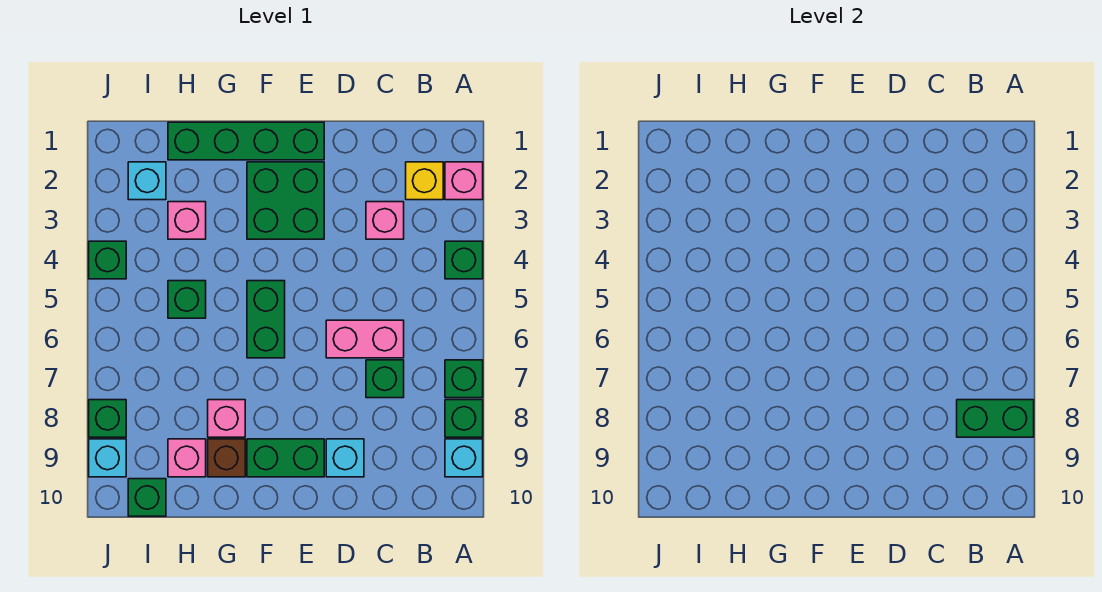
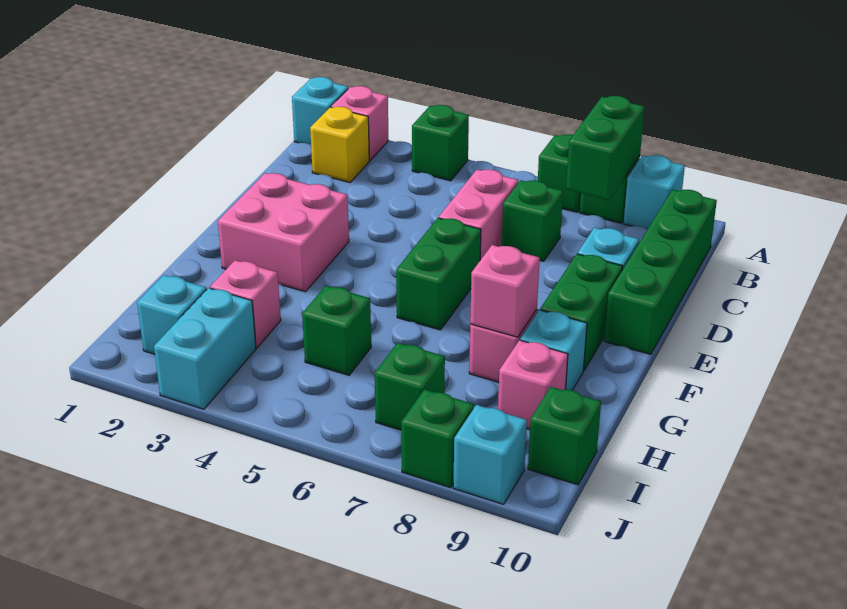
none -> cyan 1x1 brick [292,77,348,145]
pink 1x1 brick [366,202,404,239] -> pink 1x1 brick moved to [470,245,540,337]
green 1x4 brick [168,122,324,160] -> green 1x4 brick moved to [604,190,717,354]
green 2x2 brick [247,162,324,239] -> pink 2x2 brick [218,173,349,292]
green 1x2 brick [247,281,285,358] -> green 1x2 brick turned to [396,218,481,330]
brown 1x1 brick [208,439,245,477] -> cyan 1x1 brick [520,310,587,390]
none -> cyan 1x2 brick [154,288,256,409]
green 1x1 brick [89,241,126,279] -> green 1x1 brick moved to [375,343,445,430]

